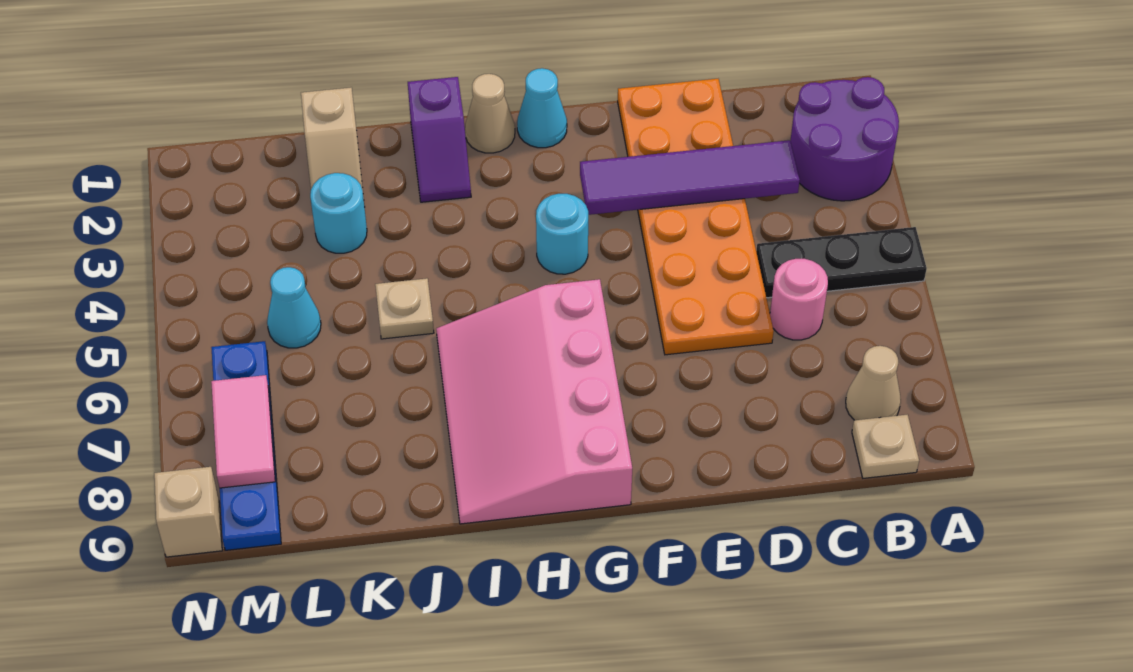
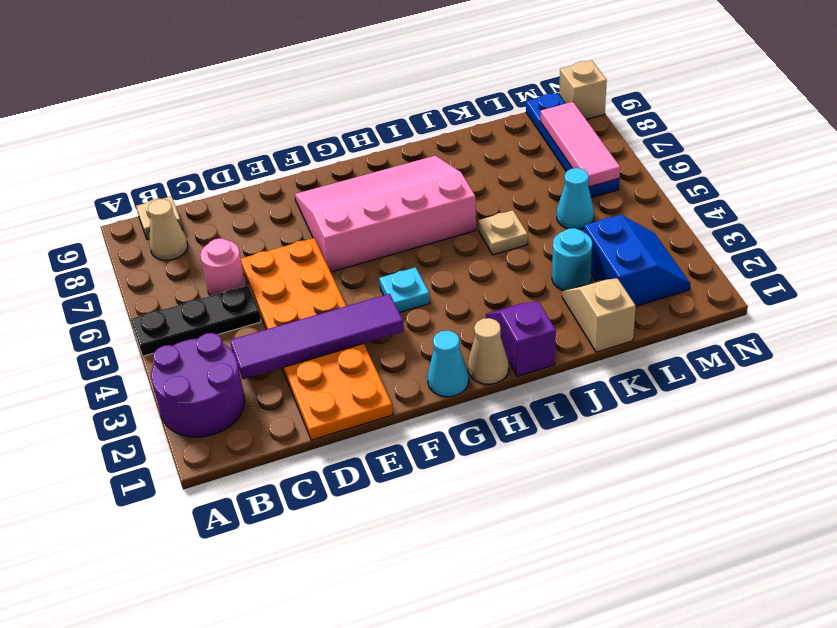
cyan 1x1 round brick [536,194,588,274] -> cyan 1x1 plate [379,267,430,313]
pink 3x4 slope [436,279,632,524] -> pink 3x4 slope turned to [295,156,476,272]
none -> blue 2x2 slope [584,215,690,306]
pink 1x2 tile [211,375,275,488] -> pink 1x3 tile [541,102,620,187]

